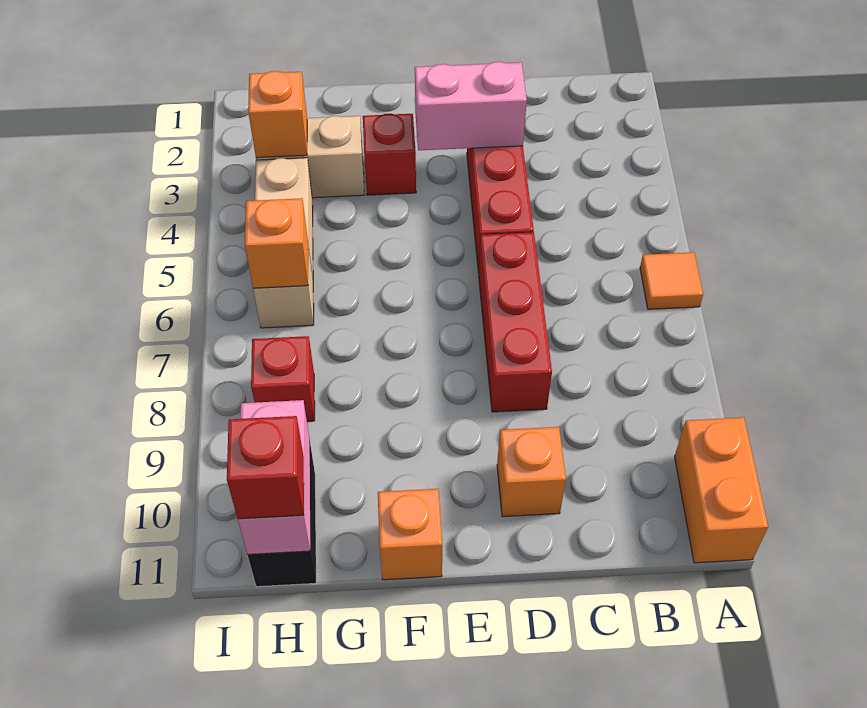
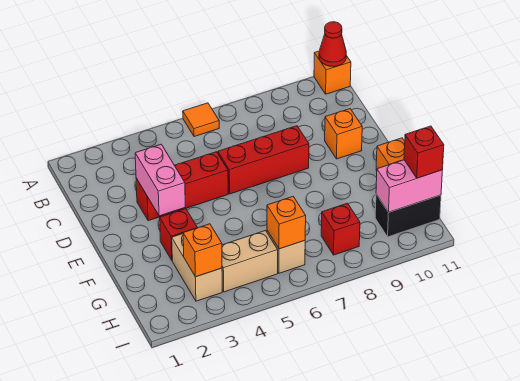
orange 1x2 brick [675,417,768,563] -> orange 1x1 brick [314,51,351,94]
none -> red 1x1 cone [319,22,346,67]

